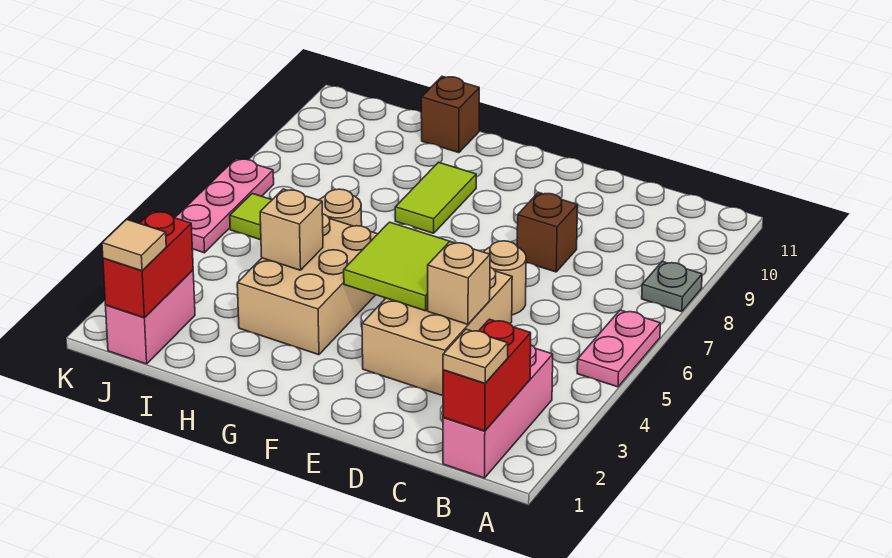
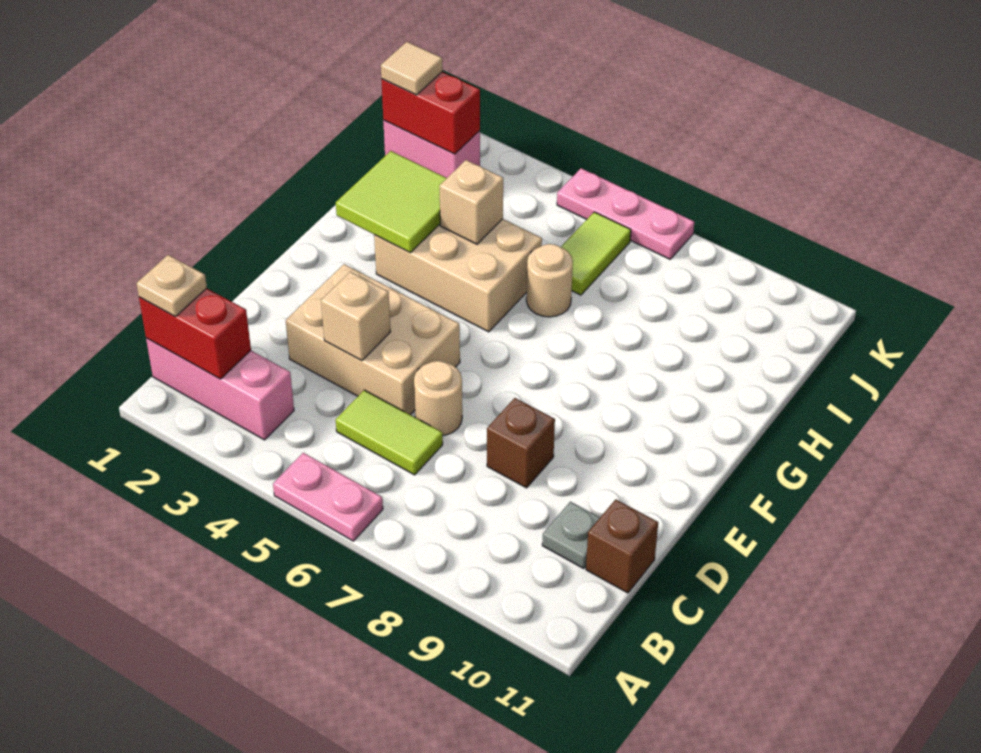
grey 1x1 plate [642,262,702,312] -> grey 1x1 plate moved to [542,502,600,568]
lime 2x2 tile [344,222,451,311] -> lime 2x2 tile moved to [336,151,447,253]
lime 1x2 tile [395,162,476,233] -> lime 1x2 tile moved to [336,390,443,475]
brown 1x1 brick [421,76,479,153] -> brown 1x1 brick moved to [586,499,658,593]

